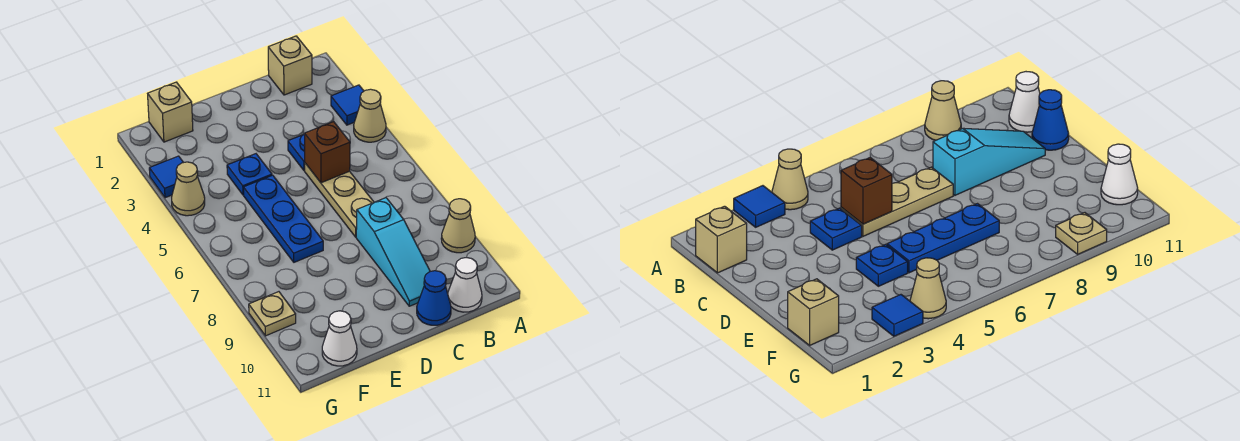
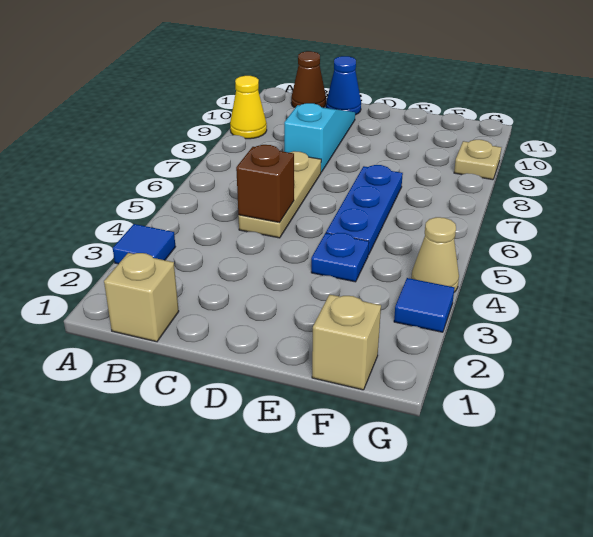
tan 1x1 cone [354,89,386,142] -> none
tan 1x1 cone [441,199,475,253] -> yellow 1x1 cone [230,76,267,139]
white 1x1 cone [448,258,482,312] -> brown 1x1 cone [291,51,326,108]
blue 1x1 plate [288,134,305,170] -> none
white 1x1 cone [322,311,357,366] -> none

